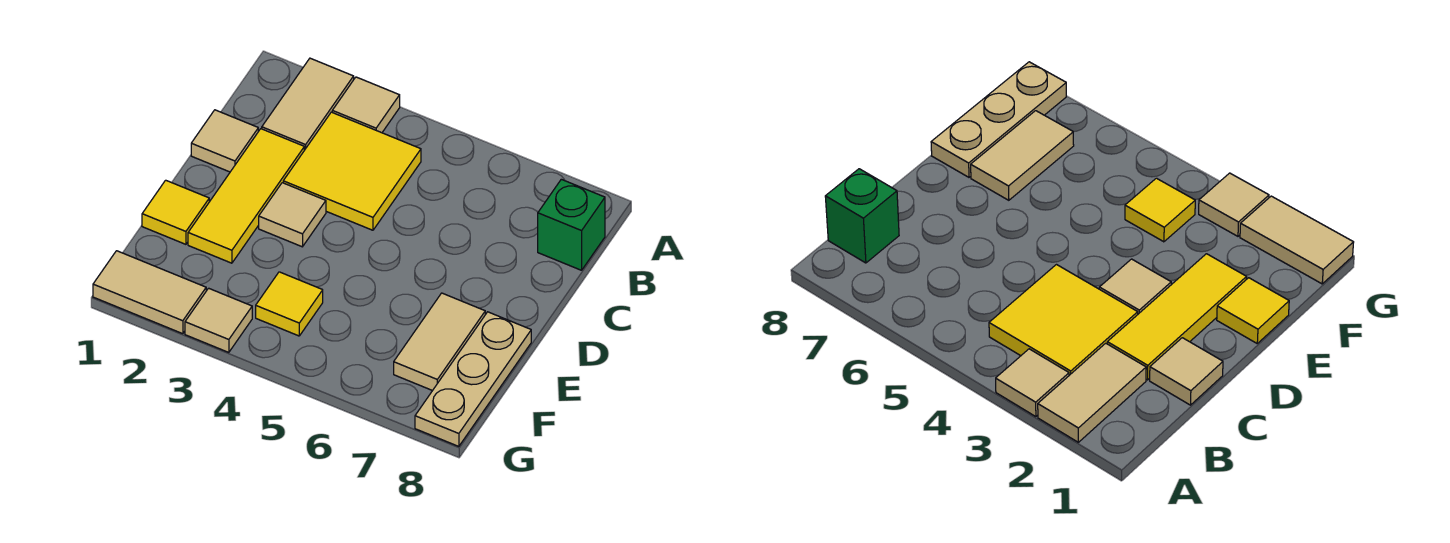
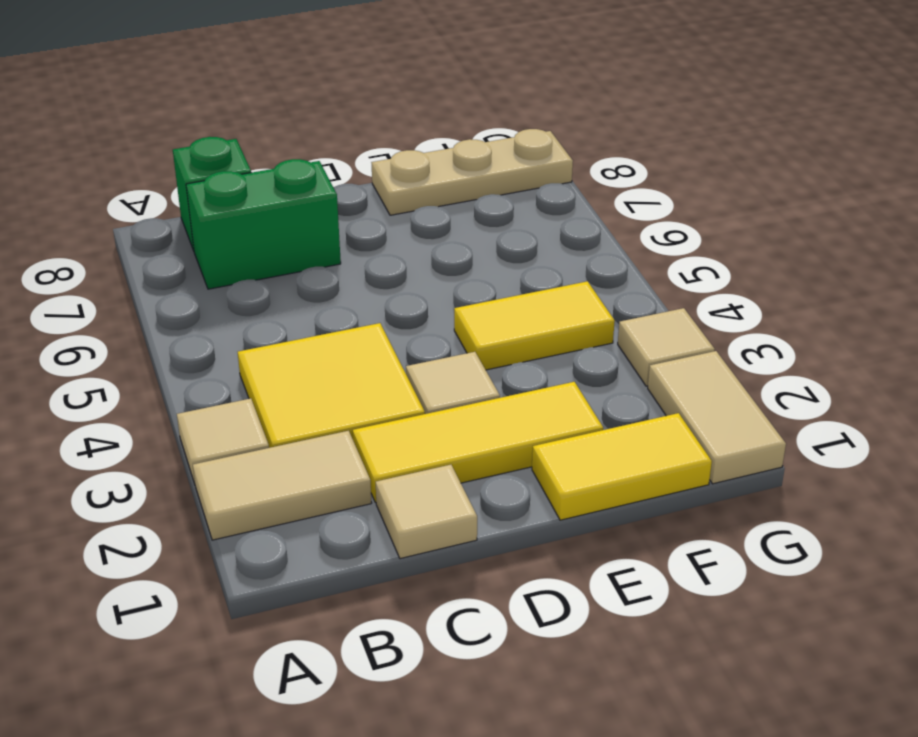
none -> green 1x2 brick [186,159,341,289]
yellow 1x1 tile [142,180,209,244] -> yellow 1x2 tile [532,413,712,520]
tan 1x2 tile [394,293,485,391] -> none
yellow 1x1 tile [256,272,323,336] -> yellow 1x2 tile [454,281,615,370]

